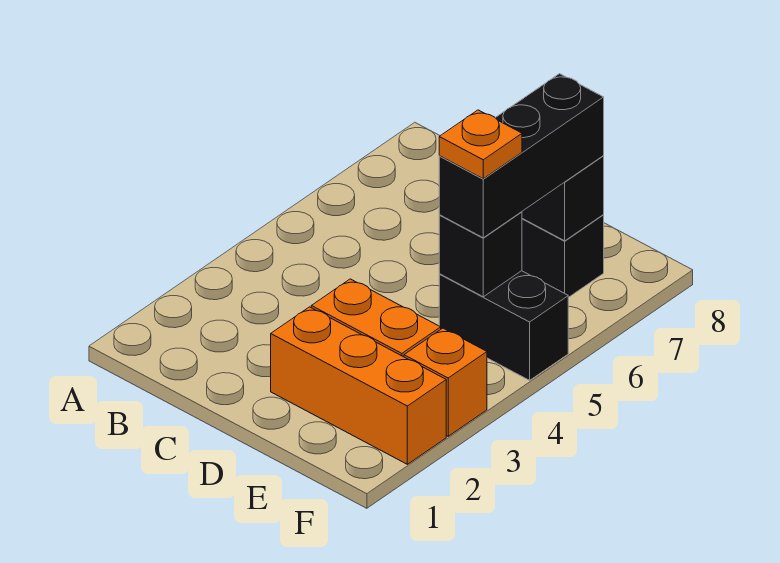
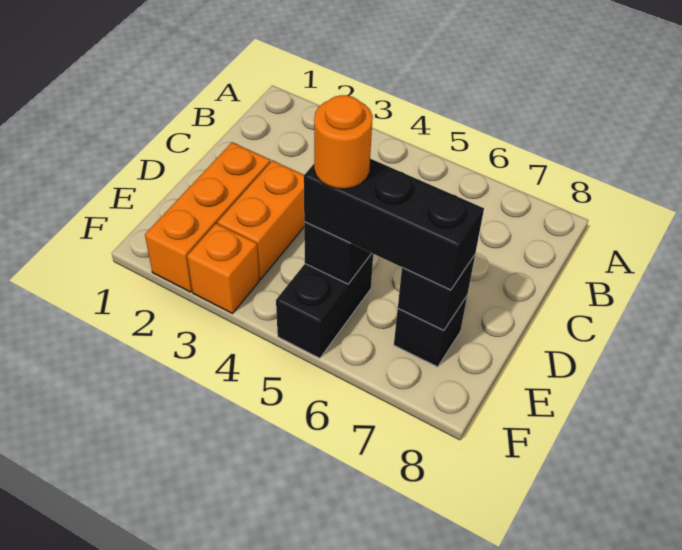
orange 1x1 plate [439,110,522,179] -> orange 1x1 round brick [314,95,373,189]

